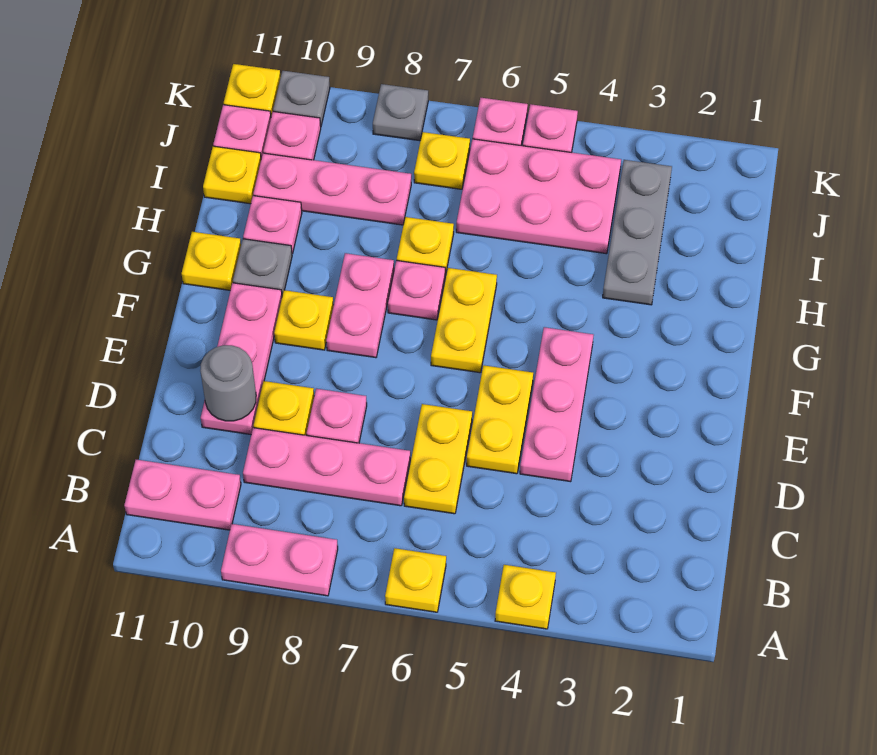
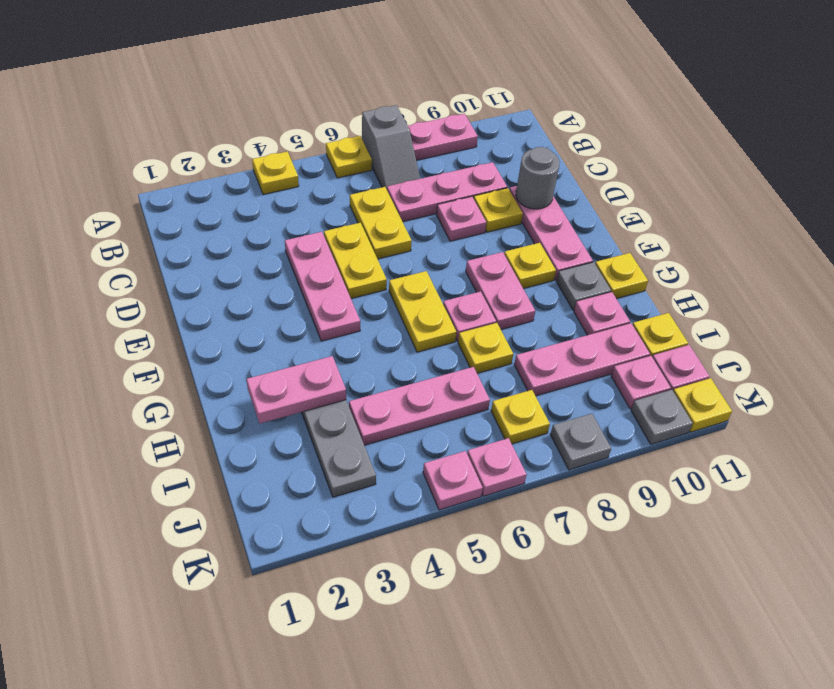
none -> grey 1x2 slope [362,105,420,189]
pink 1x2 plate [124,460,241,530] -> pink 1x2 plate moved to [247,356,346,423]
pink 2x3 plate [456,139,621,254] -> pink 1x3 plate [349,367,490,445]

